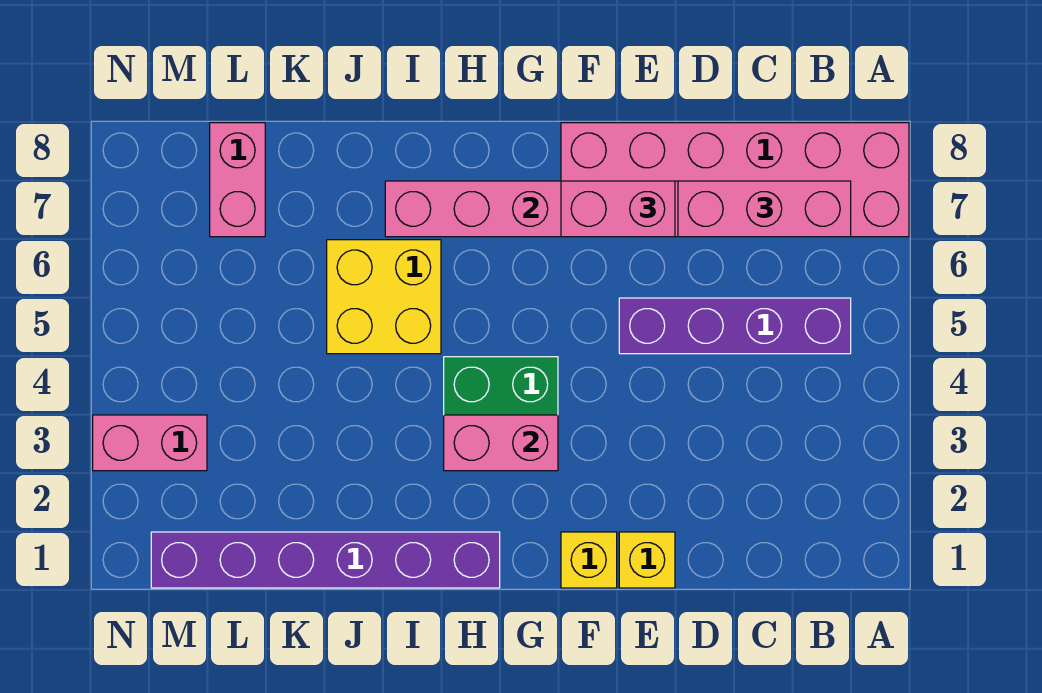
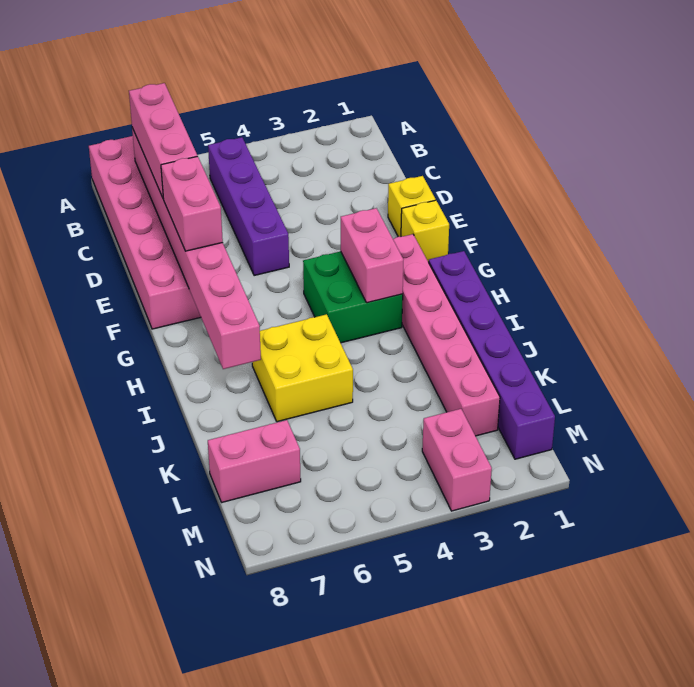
none -> pink 1x6 brick [393,234,500,436]

